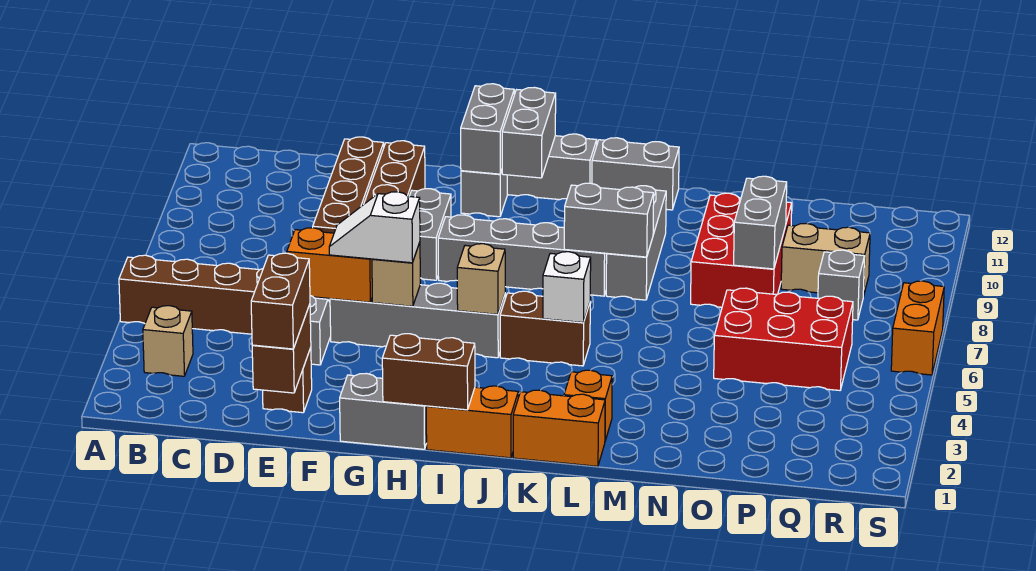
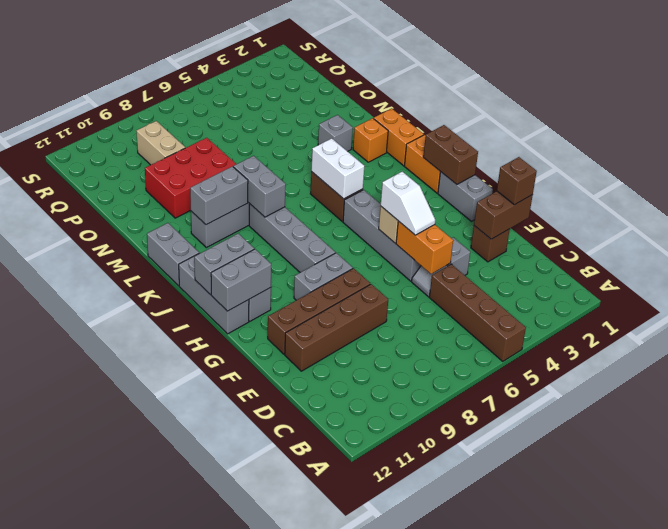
tan 1x1 brick [143,306,193,376] -> none
brown 1x2 brick [251,253,310,349] -> brown 1x1 brick [497,157,537,205]
tan 1x1 brick [457,244,505,314] -> none
white 1x1 brick [543,252,591,323] -> white 1x2 brick [311,138,364,199]
red 2x3 brick [714,288,853,390] -> none
grey 1x2 brick [734,176,787,269] -> grey 1x2 brick moved to [190,166,248,225]
grey 1x1 brick [818,250,864,320] -> grey 1x1 brick moved to [318,115,353,151]
orange 1x2 brick [891,281,944,375] -> none

